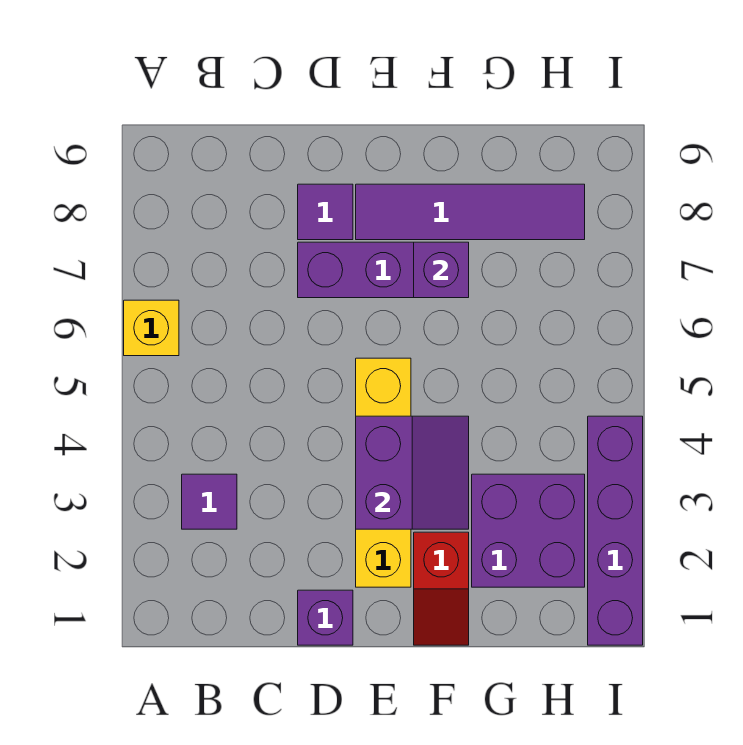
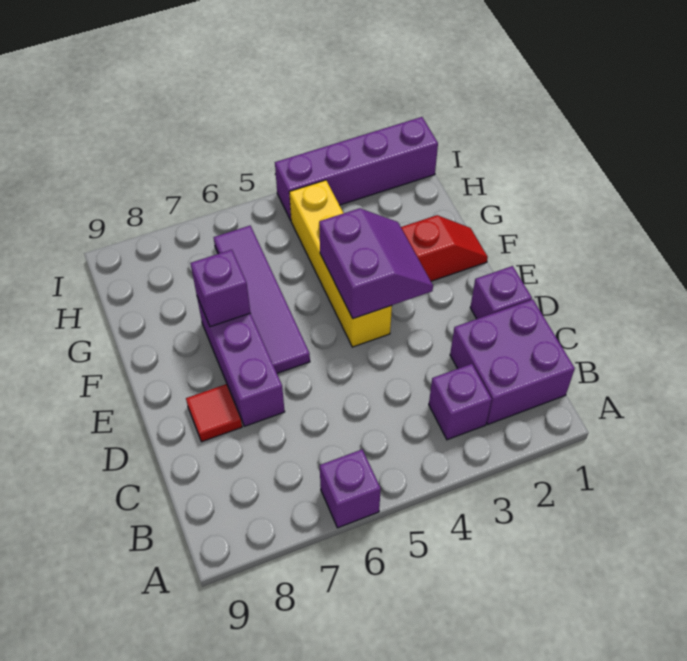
yellow 1x1 brick [124,300,179,356] -> purple 1x1 brick [320,450,381,528]
purple 1x1 tile [182,474,237,529] -> purple 1x1 brick [429,364,492,440]
purple 1x1 tile [298,184,353,240] -> red 1x1 tile [186,384,242,442]
yellow 1x4 brick [356,358,411,587] -> yellow 1x4 brick turned to [289,180,392,347]
purple 2x2 slope [356,416,469,529] -> purple 2x2 slope turned to [319,208,433,319]
purple 1x4 tile [356,184,585,240] -> purple 1x4 tile moved to [214,226,310,373]
purple 2x2 brick [472,474,585,587] -> purple 2x2 brick moved to [450,299,575,424]

